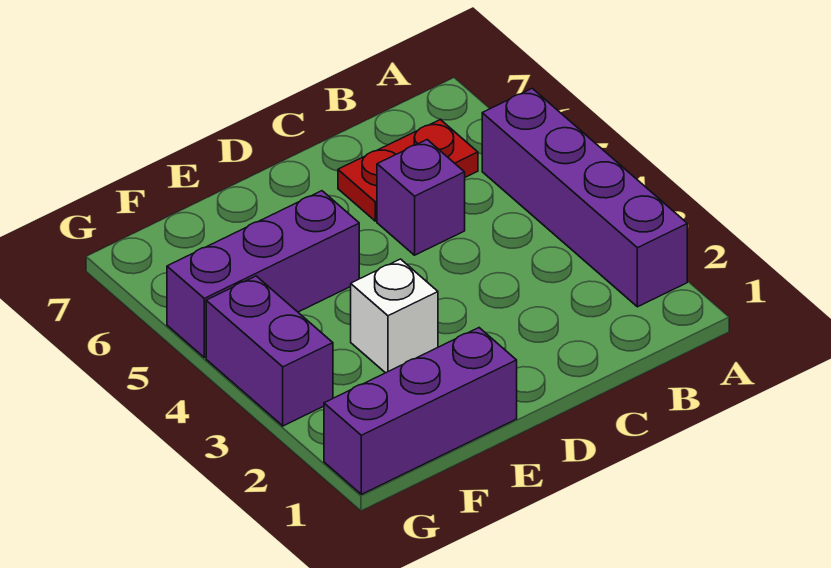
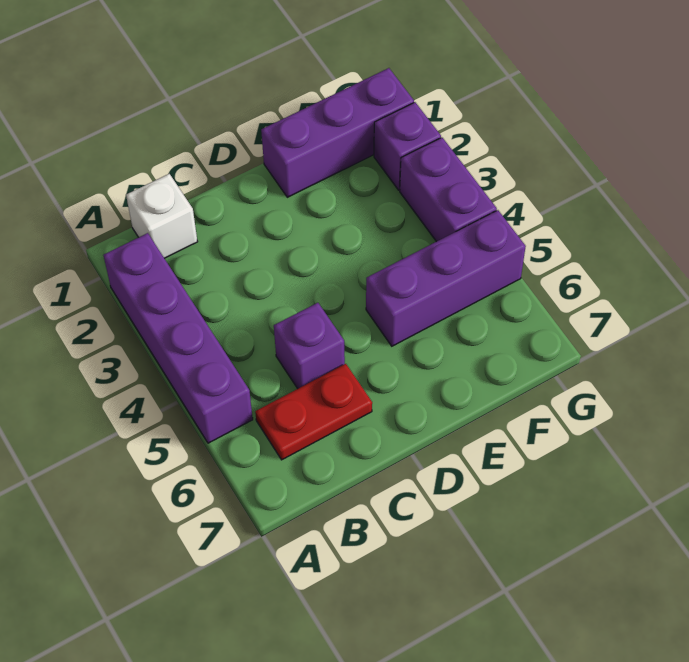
white 1x1 brick [351,259,438,373] -> white 1x1 brick moved to [126,174,198,258]
none -> purple 1x1 brick [374,102,441,190]

